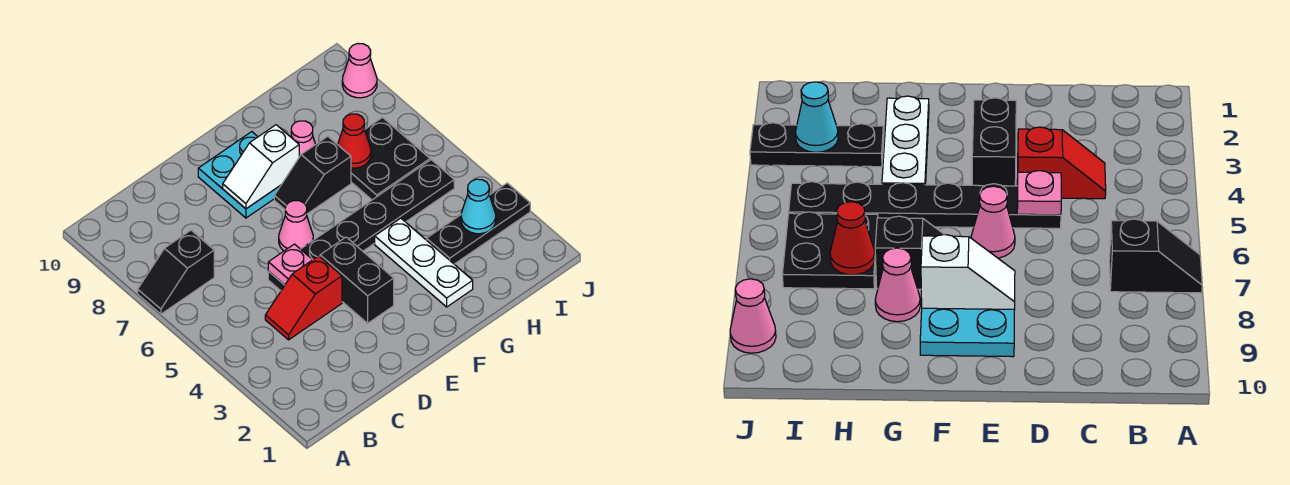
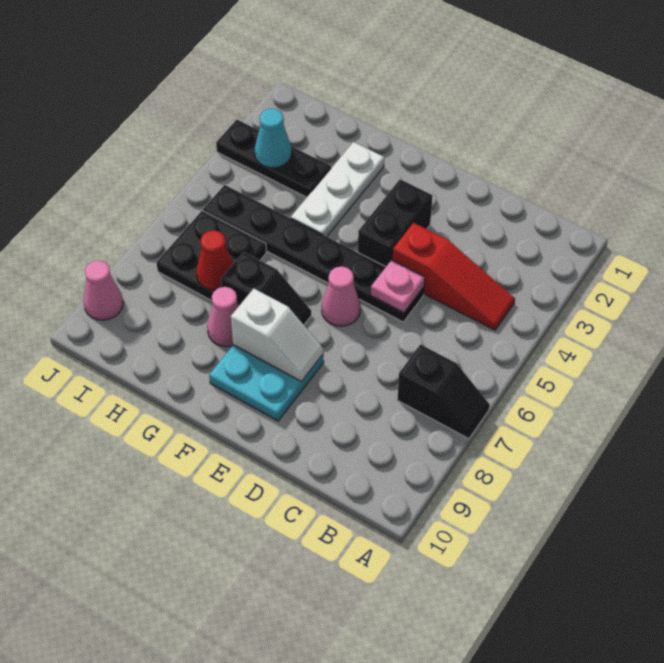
red 1x2 slope [265,256,342,340] -> red 1x3 slope [393,223,515,330]

